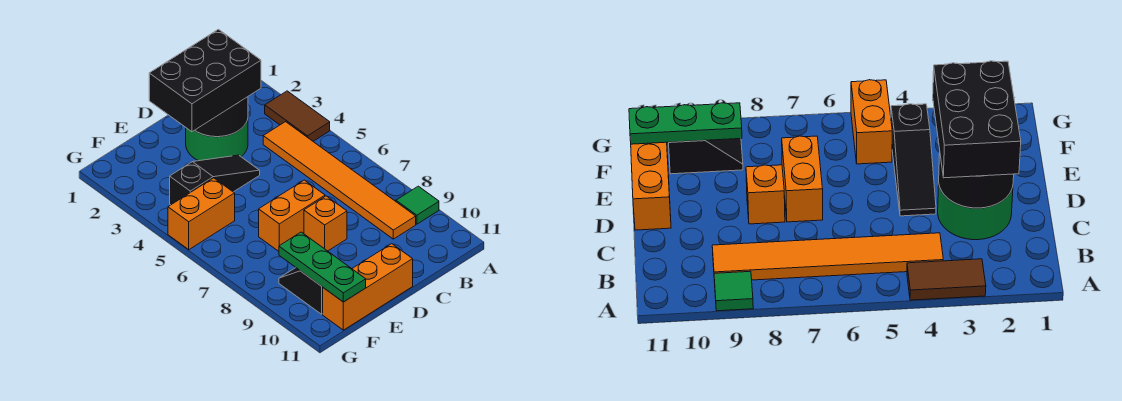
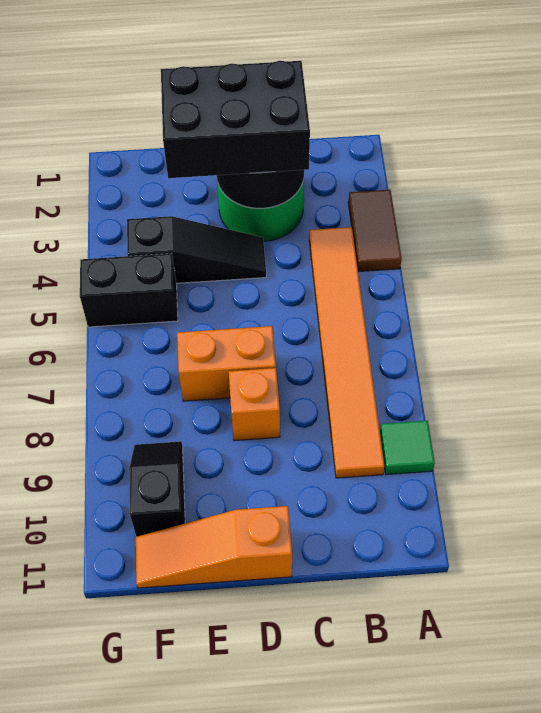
orange 1x3 brick [323,244,413,330] -> orange 1x3 slope [136,506,292,588]
orange 1x2 brick [168,178,235,250] -> black 1x2 brick [80,253,178,327]
green 1x3 plate [279,232,366,302] -> none

